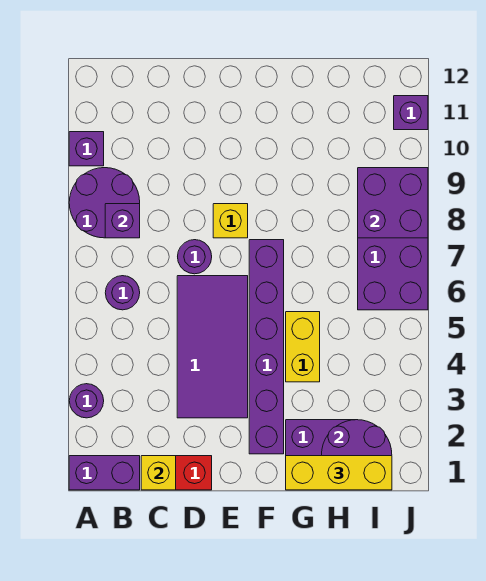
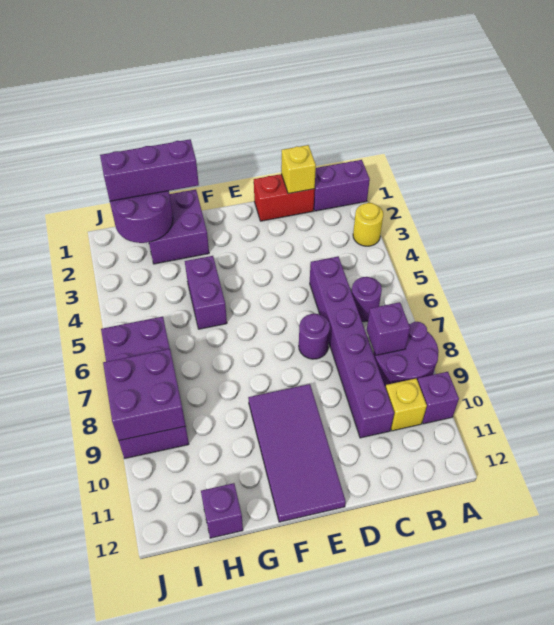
purple 1x1 round brick [69,384,104,418] -> yellow 1x1 round brick [353,203,383,246]
purple 2x4 tile [177,276,248,418] -> purple 2x4 tile moved to [248,384,346,522]
yellow 1x1 brick [213,204,248,238] -> yellow 1x1 brick moved to [385,379,427,431]
purple 1x6 brick [249,240,284,454] -> purple 1x6 brick moved to [310,257,394,438]
yellow 1x3 brick [286,456,392,490] -> purple 1x3 brick [100,139,199,201]
yellow 1x2 brick [286,312,320,382] -> purple 1x2 brick [185,256,227,329]
purple 1x1 brick [394,96,428,130] -> purple 1x1 brick moved to [201,483,243,538]

